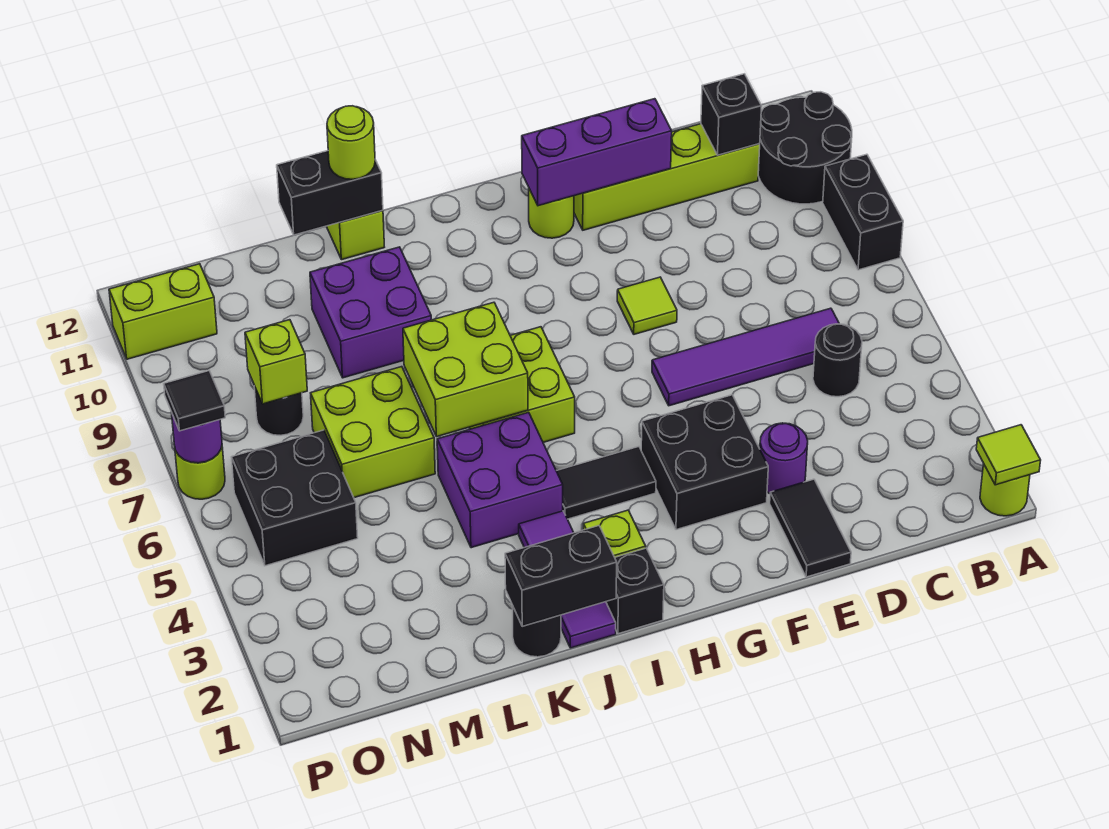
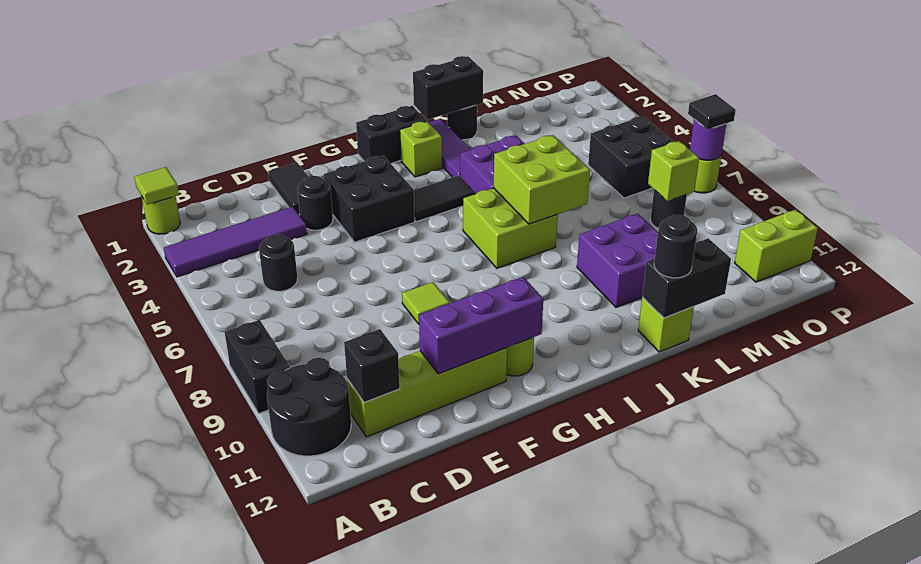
purple 1x4 tile [652,308,839,406] -> purple 1x4 tile moved to [164,207,307,277]
purple 1x1 round brick [760,423,808,494] -> black 1x1 round brick [297,176,333,230]
black 1x1 brick [606,548,664,634] -> black 1x2 brick [356,106,426,163]
lime 1x1 round brick [327,106,375,179] -> black 1x1 round brick [654,215,697,278]
lime 2x2 brick [311,367,435,498] -> none

